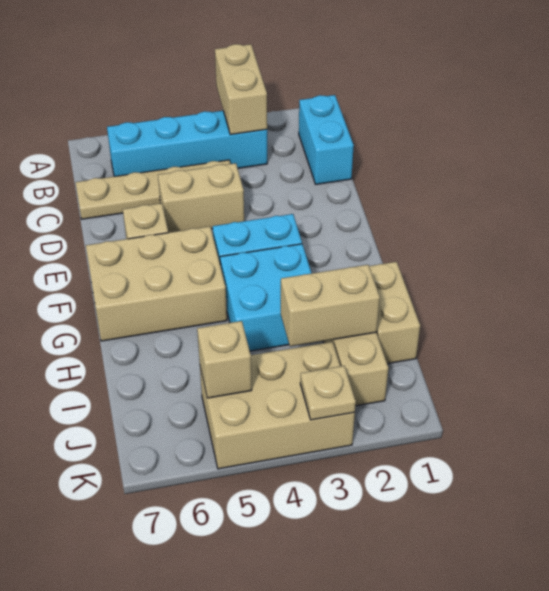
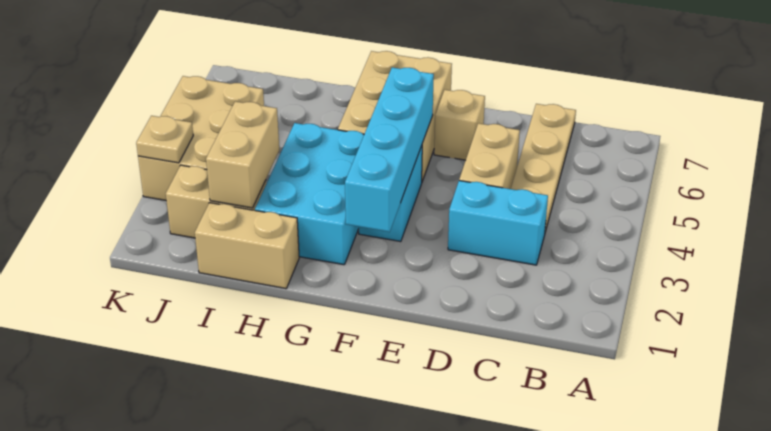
tan 1x2 brick [215,44,267,135] -> none
cyan 1x2 brick [299,95,354,184] -> cyan 1x2 brick moved to [448,181,548,265]
cyan 1x4 brick [107,111,267,176] -> cyan 1x4 brick moved to [345,67,434,232]
cyan 2x2 brick [220,244,312,351] -> cyan 2x3 brick [255,123,364,265]
tan 1x1 brick [197,321,252,398] -> none

